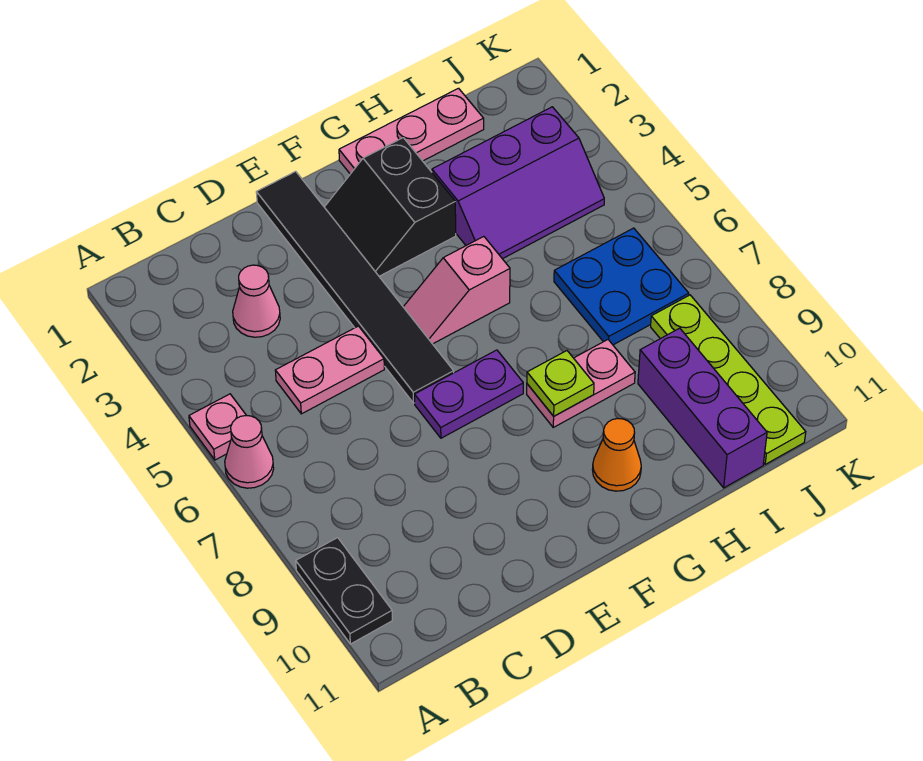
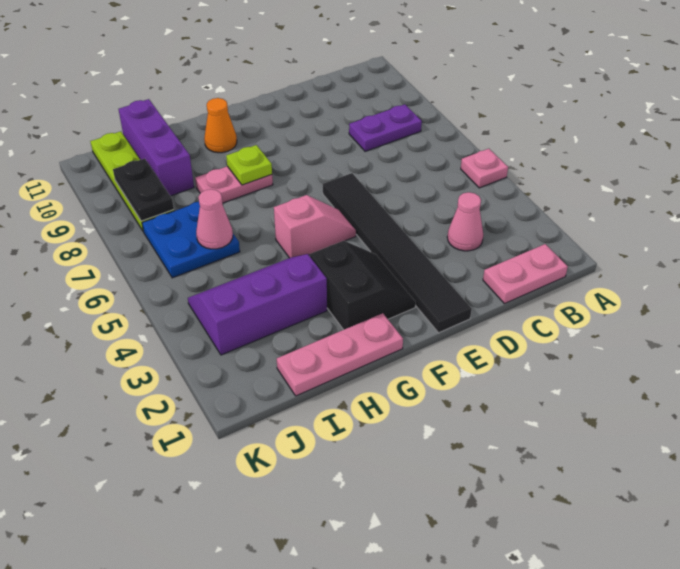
pink 1x1 cone [225,416,274,488] -> pink 1x1 cone moved to [196,189,233,249]
black 1x2 plate [296,538,392,644] -> black 1x2 plate moved to [113,159,174,221]
pink 1x2 plate [275,326,384,414] -> pink 1x2 plate moved to [483,244,568,304]
purple 1x2 plate [415,350,523,438] -> purple 1x2 plate moved to [349,104,422,151]

